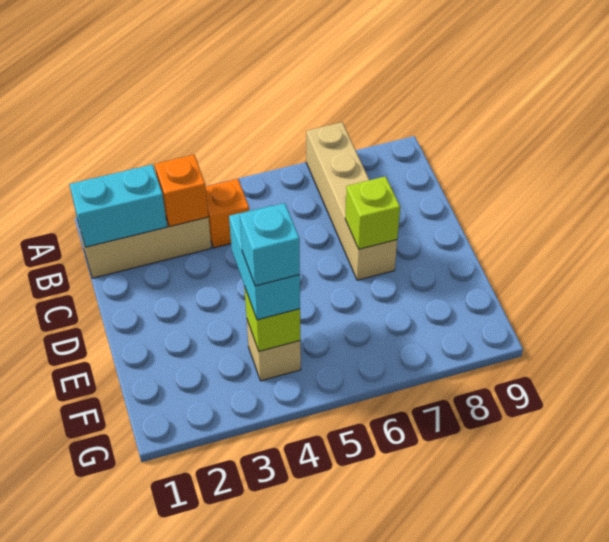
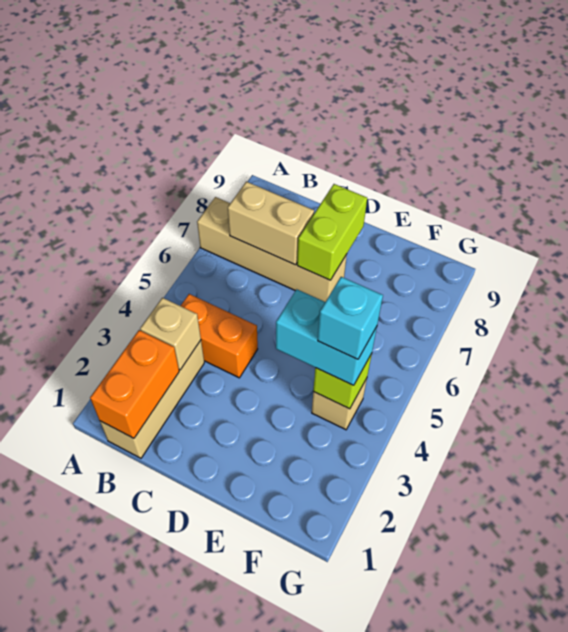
cyan 1x2 brick [70,164,167,247] -> orange 1x2 brick [90,330,179,438]
orange 1x1 brick [155,155,208,227] -> tan 1x1 brick [140,298,201,370]
orange 1x1 brick [206,179,249,248] -> orange 1x2 brick [181,294,258,378]
none -> tan 1x2 brick [228,182,314,265]
lime 1x1 brick [345,176,400,249] -> lime 1x2 brick [297,184,367,280]

